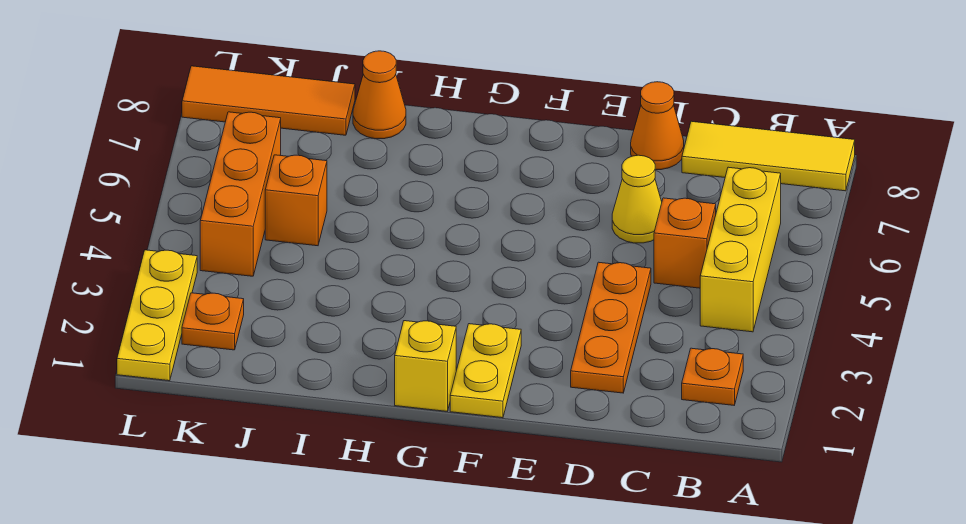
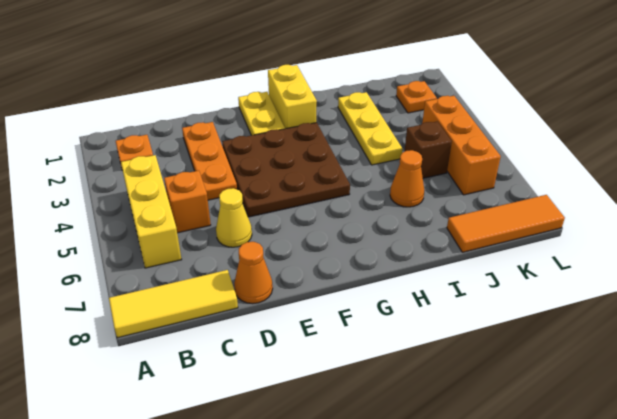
none -> brown 3x3 plate [222,122,350,217]
yellow 1x1 brick [395,321,456,411] -> yellow 1x2 brick [268,65,317,129]
orange 1x1 cone [353,51,406,139] -> orange 1x1 cone moved to [390,150,424,207]
orange 1x1 brick [265,155,327,246] -> brown 1x1 brick [405,121,452,178]
yellow 1x3 plate [117,250,197,381] -> yellow 1x3 plate moved to [338,92,403,165]

